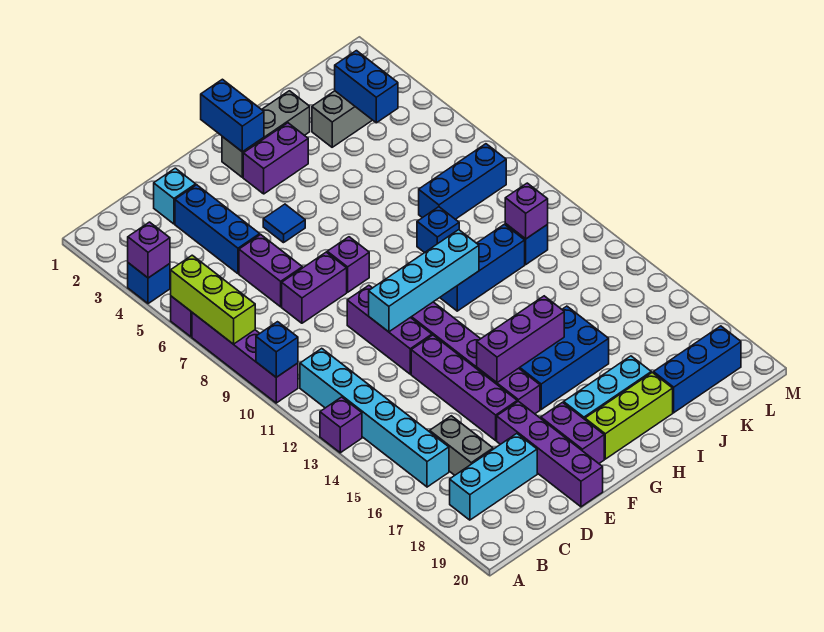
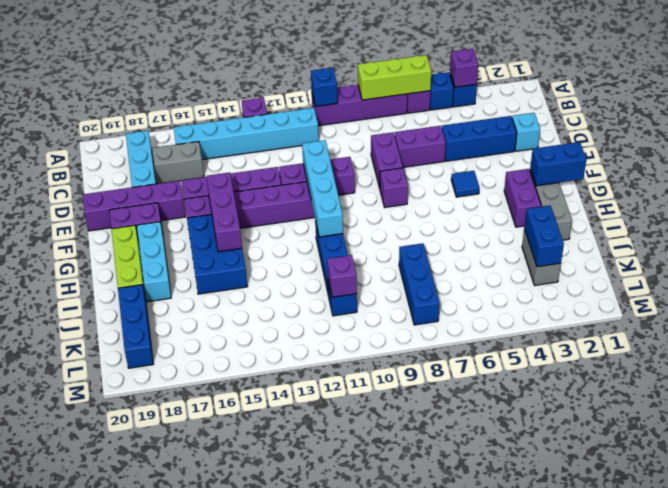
blue 1x1 brick [417,207,459,253] -> blue 1x1 brick moved to [430,72,454,110]
blue 1x2 brick [335,51,398,123] -> blue 1x2 brick turned to [524,205,564,267]

